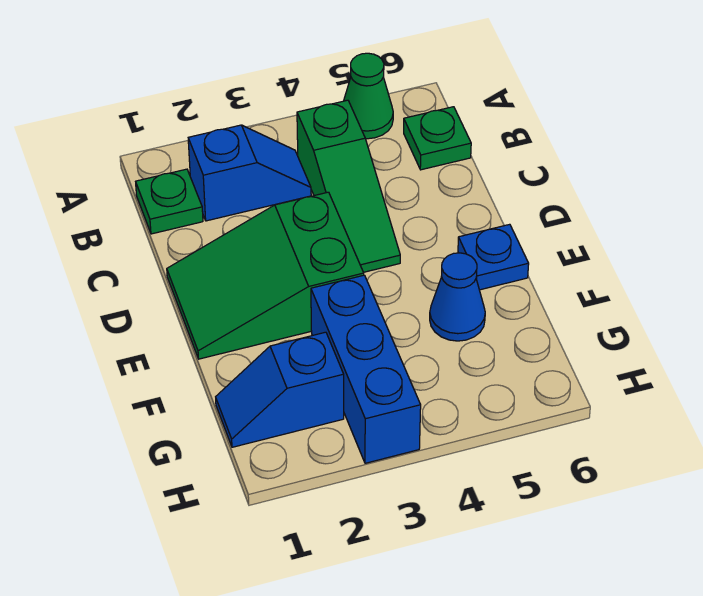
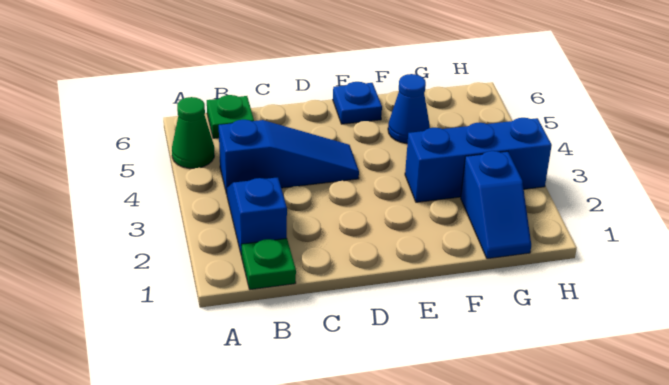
green 1x3 slope [297,100,400,272] -> blue 1x3 slope [219,120,359,194]
green 2x3 slope [167,192,364,359] -> none

